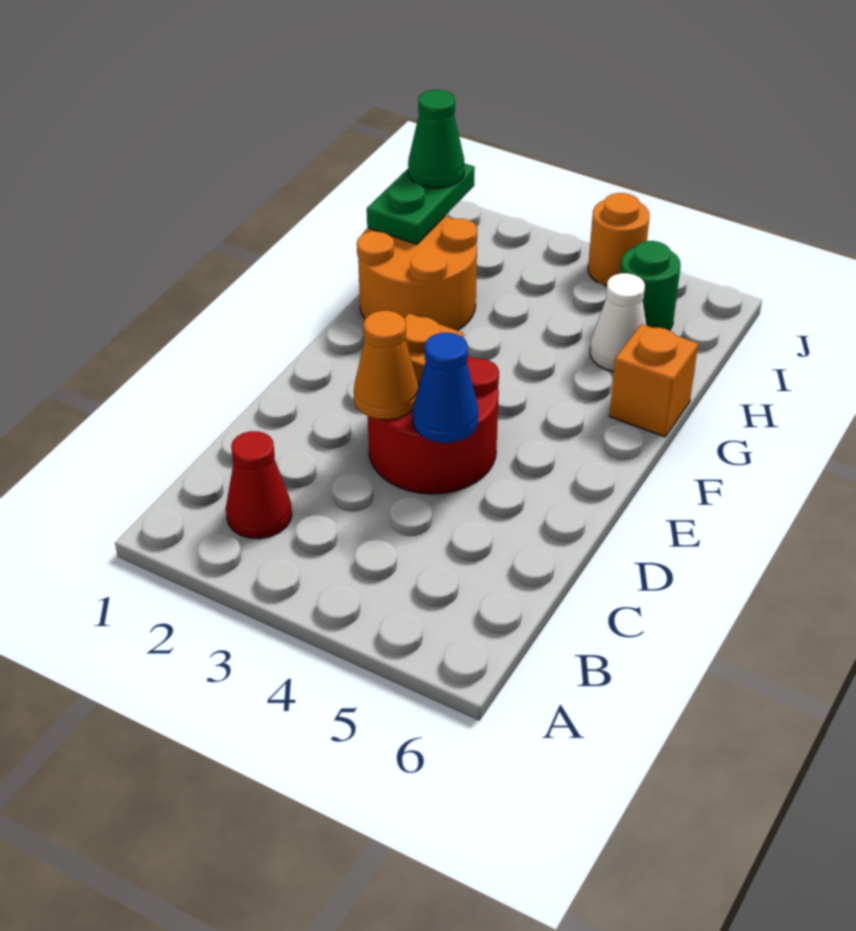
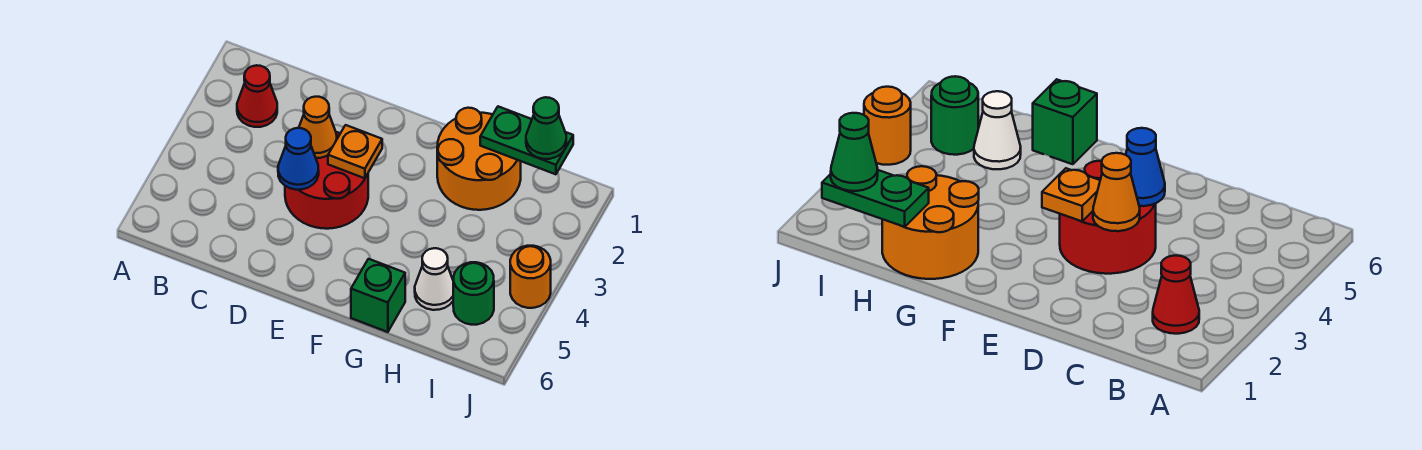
orange 1x1 brick [609,324,698,437] -> green 1x1 brick [351,259,405,332]

